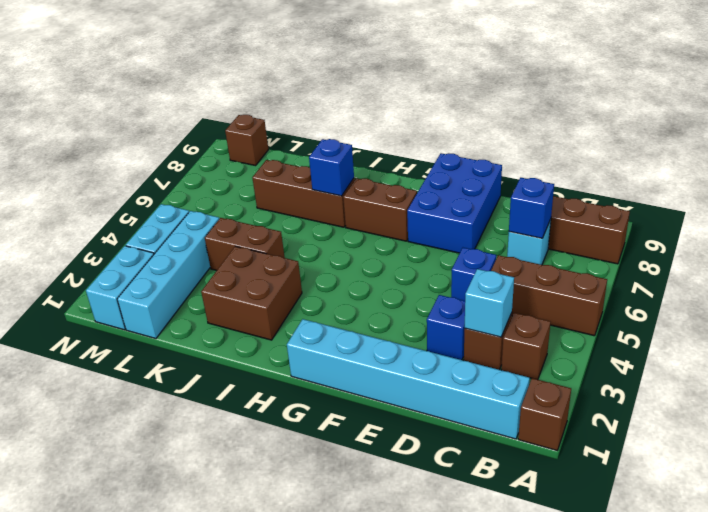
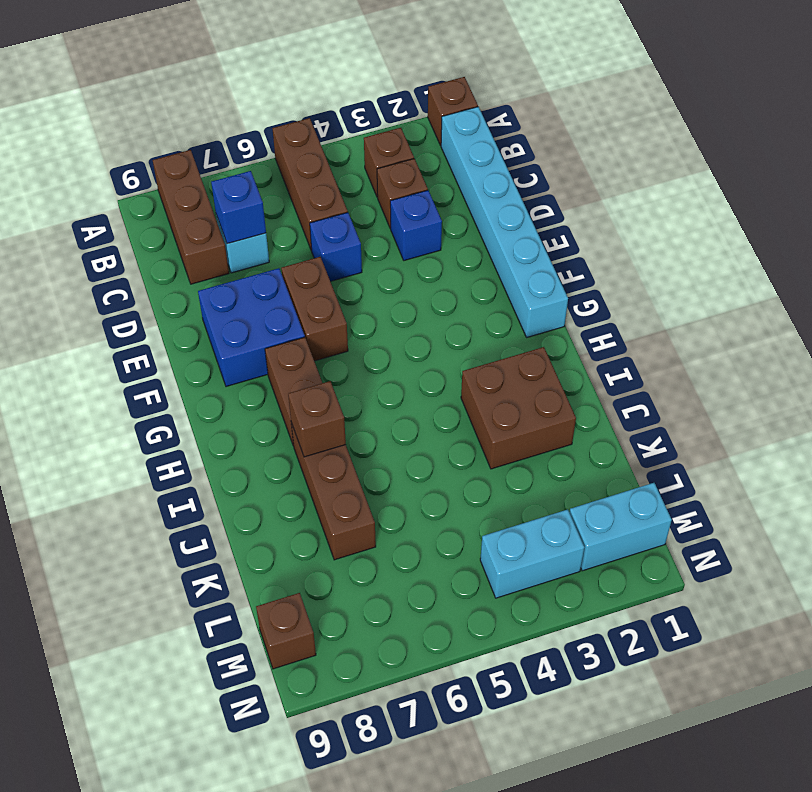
cyan 1x1 brick [465,269,514,337] -> none
blue 2x3 brick [407,153,502,253] -> blue 2x2 brick [198,268,305,387]
blue 1x1 brick [309,139,354,196] -> brown 1x1 brick [288,381,346,457]
brown 1x2 brick [205,218,285,270] -> brown 1x2 brick moved to [281,257,348,361]
cyan 1x4 brick [117,211,219,339] -> none

